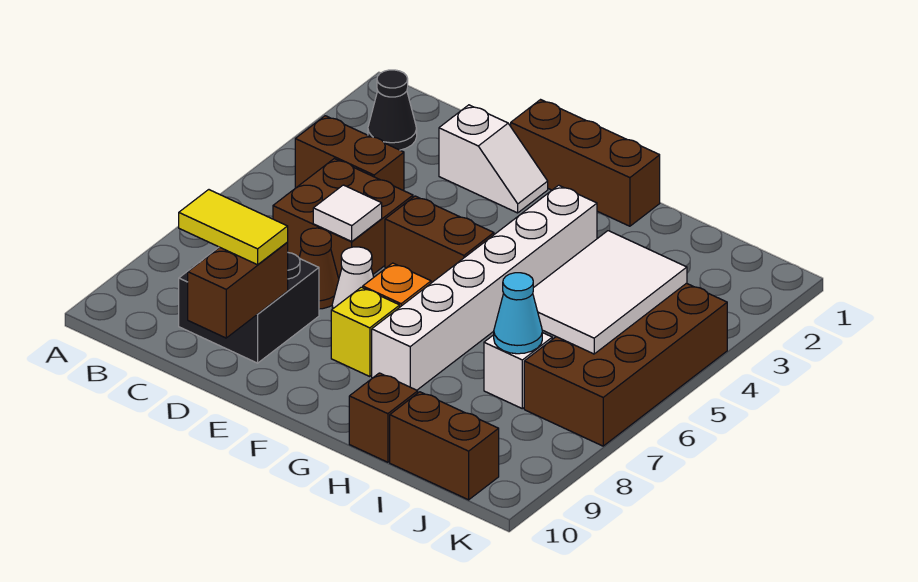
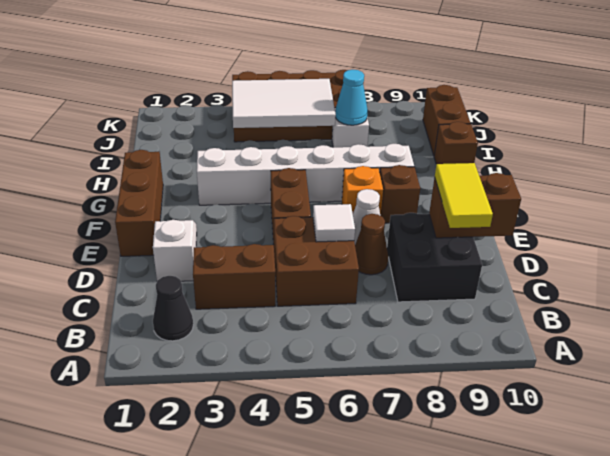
brown 1x2 brick [295,116,404,191] -> brown 1x2 brick turned to [193,244,275,309]
yellow 1x1 brick [331,287,400,377] -> brown 1x1 brick [380,165,420,223]

